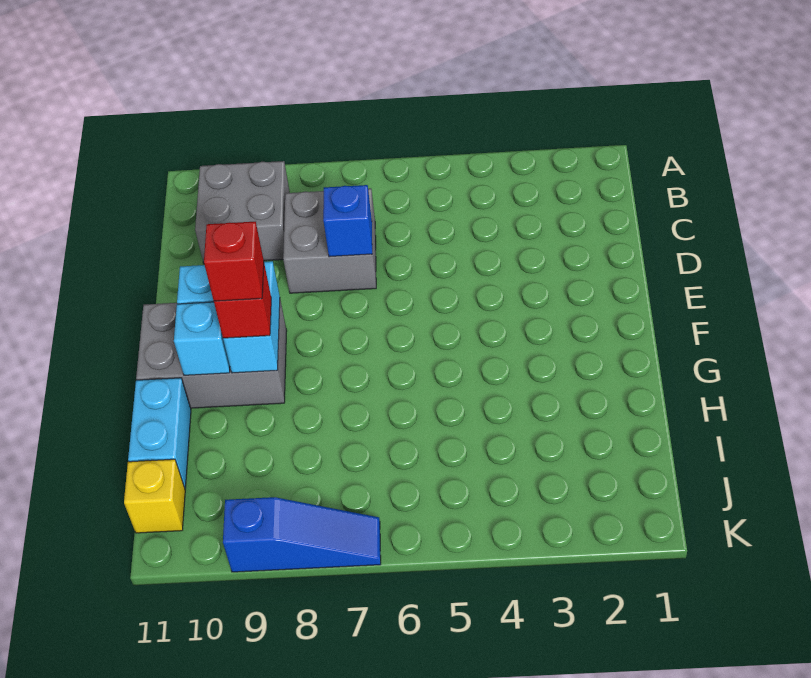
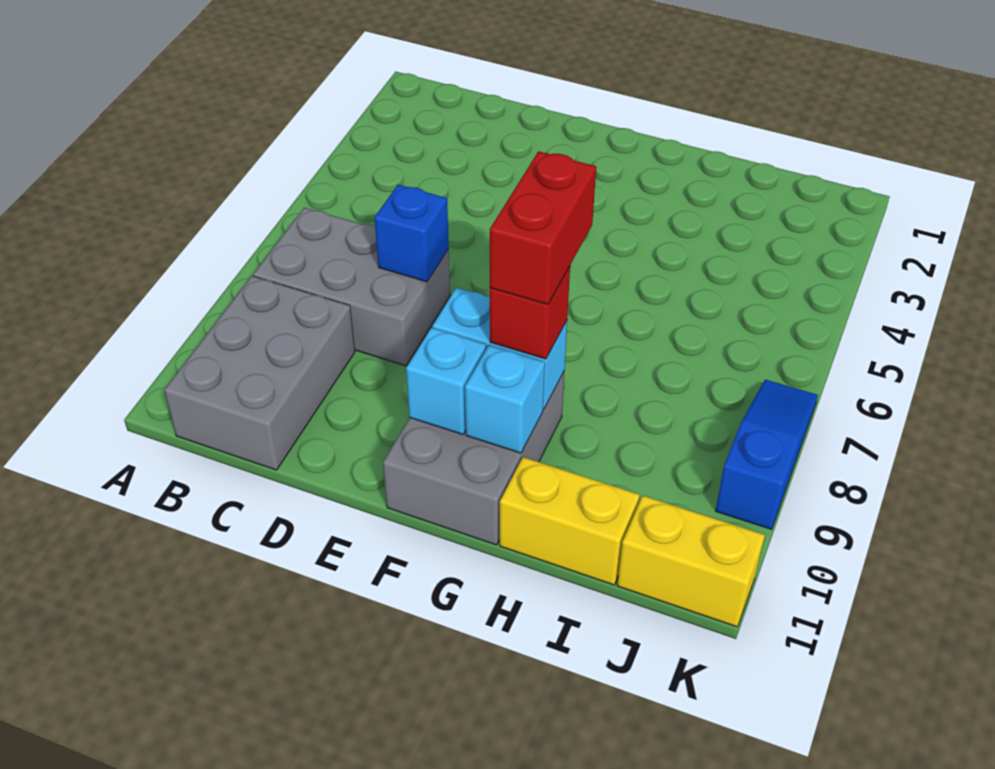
grey 2x2 brick [195,161,290,263] -> grey 2x3 brick [164,276,355,470]
grey 2x2 brick [283,188,376,293] -> grey 2x3 brick [253,208,450,366]
red 1x1 brick [204,222,264,301] -> red 1x2 brick [490,151,596,305]
cyan 1x2 brick [128,378,191,488] -> yellow 1x2 brick [500,457,640,585]
yellow 1x1 brick [124,459,185,533] -> yellow 1x2 brick [617,496,765,627]

